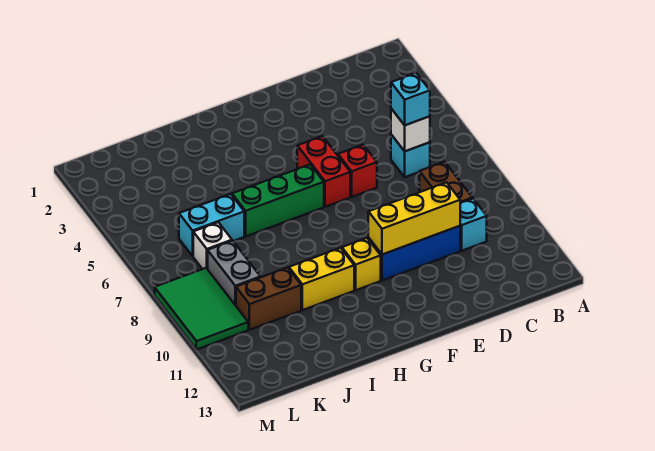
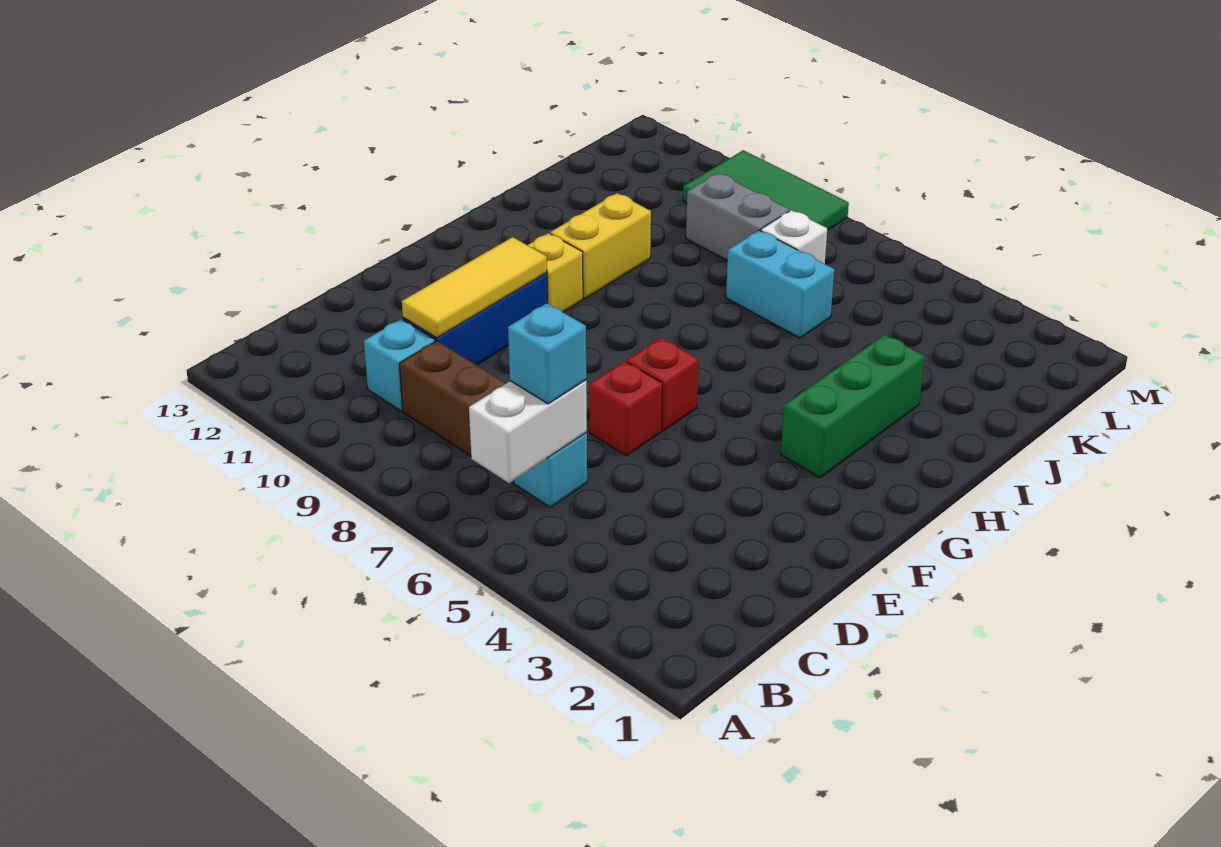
white 1x1 brick [391,109,430,151] -> white 1x2 brick [469,380,587,483]
yellow 1x3 brick [368,182,460,255] -> yellow 1x3 tile [402,237,547,338]
red 1x2 brick [297,136,350,207] -> red 1x1 brick [627,338,698,431]
green 1x3 brick [232,165,324,236] -> green 1x3 brick moved to [781,335,925,478]
cyan 1x2 brick [179,194,244,256] -> cyan 1x2 brick turned to [726,230,834,338]
brown 1x2 brick [236,268,301,330] -> none

